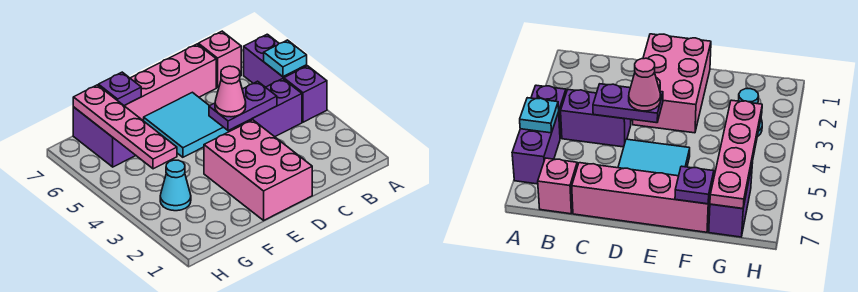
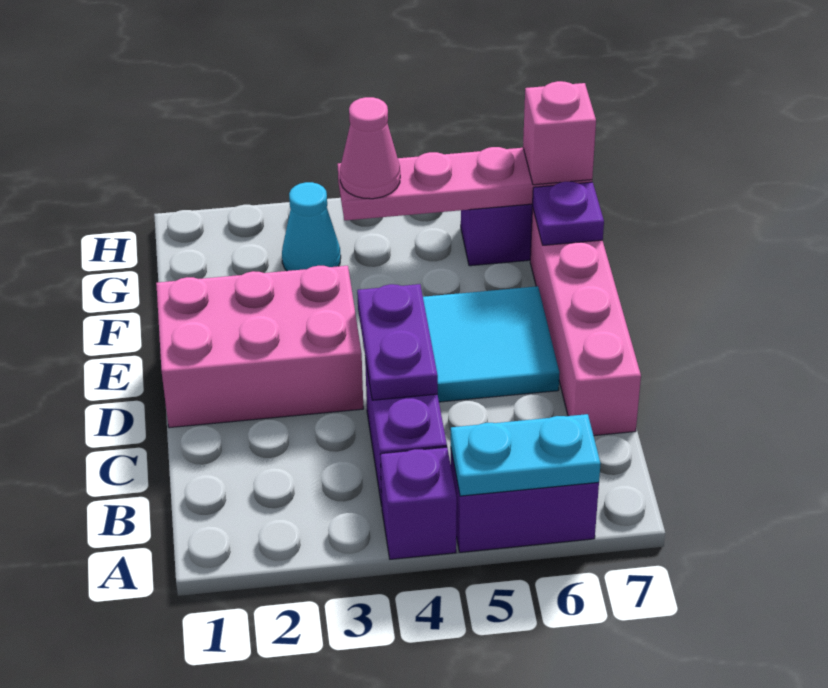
cyan 1x1 plate [264,40,307,77] -> cyan 1x2 plate [451,414,600,496]
pink 1x1 brick [198,31,241,88] -> pink 1x1 brick moved to [523,81,596,185]
pink 1x1 cone [215,66,246,117] -> pink 1x1 cone moved to [340,97,400,199]

